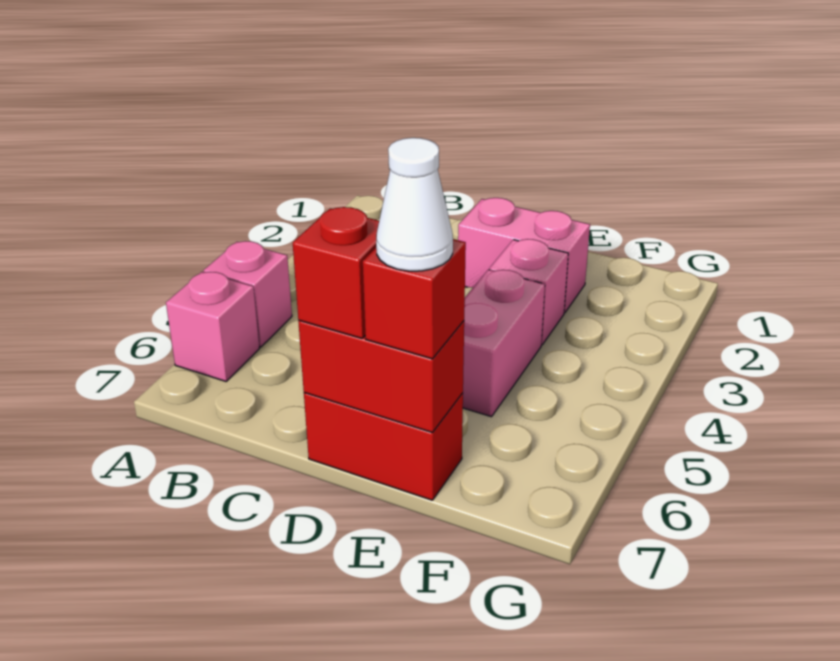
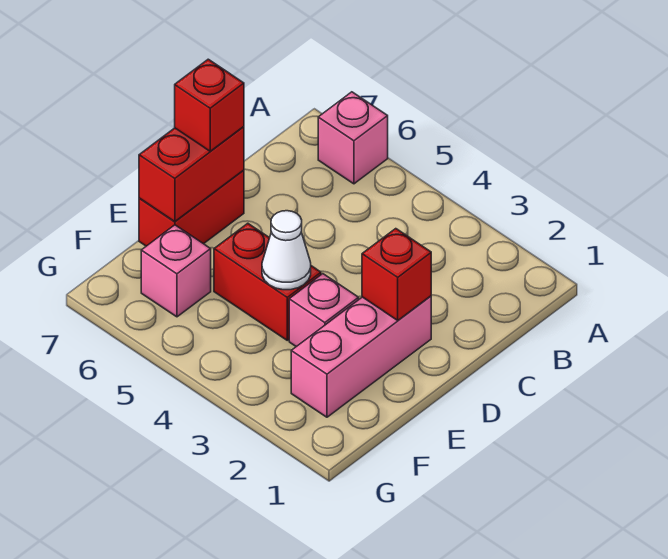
pink 1x1 brick [204,241,292,347] -> pink 1x1 brick moved to [141,225,211,317]
pink 1x2 brick [458,198,590,313] -> pink 1x3 brick [291,296,431,417]
pink 1x2 brick [463,270,545,417] -> red 1x2 brick [214,223,321,340]
red 1x1 brick [363,239,466,359] -> red 1x1 brick moved to [362,229,431,320]
white 1x1 cone [376,138,453,271] -> white 1x1 cone moved to [262,211,311,290]

